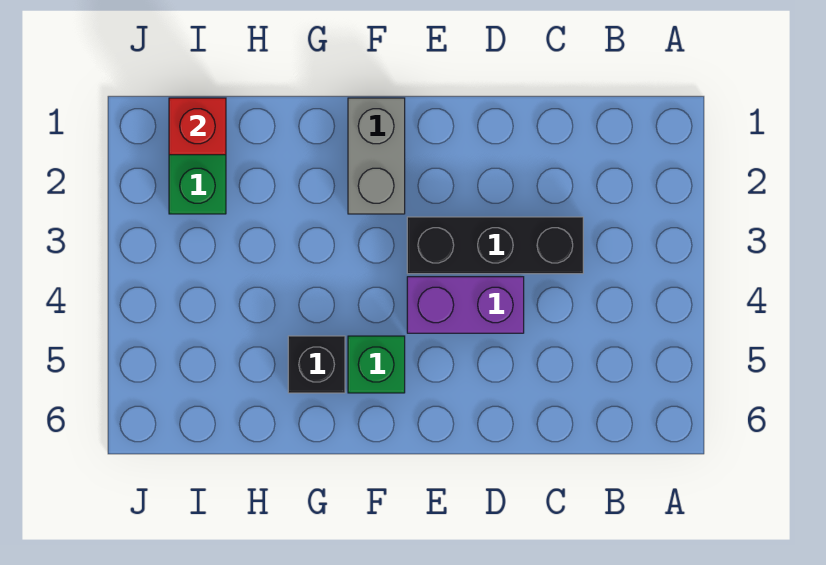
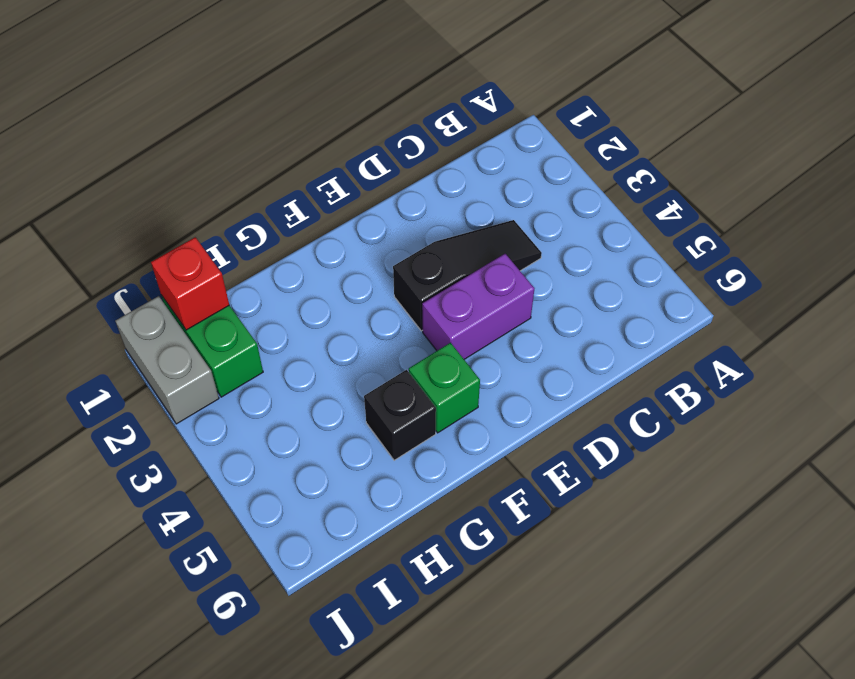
black 1x3 brick [407,217,583,274] -> black 1x3 slope [393,220,542,331]
grey 1x2 brick [348,98,405,214] -> grey 1x2 brick moved to [115,296,219,424]

